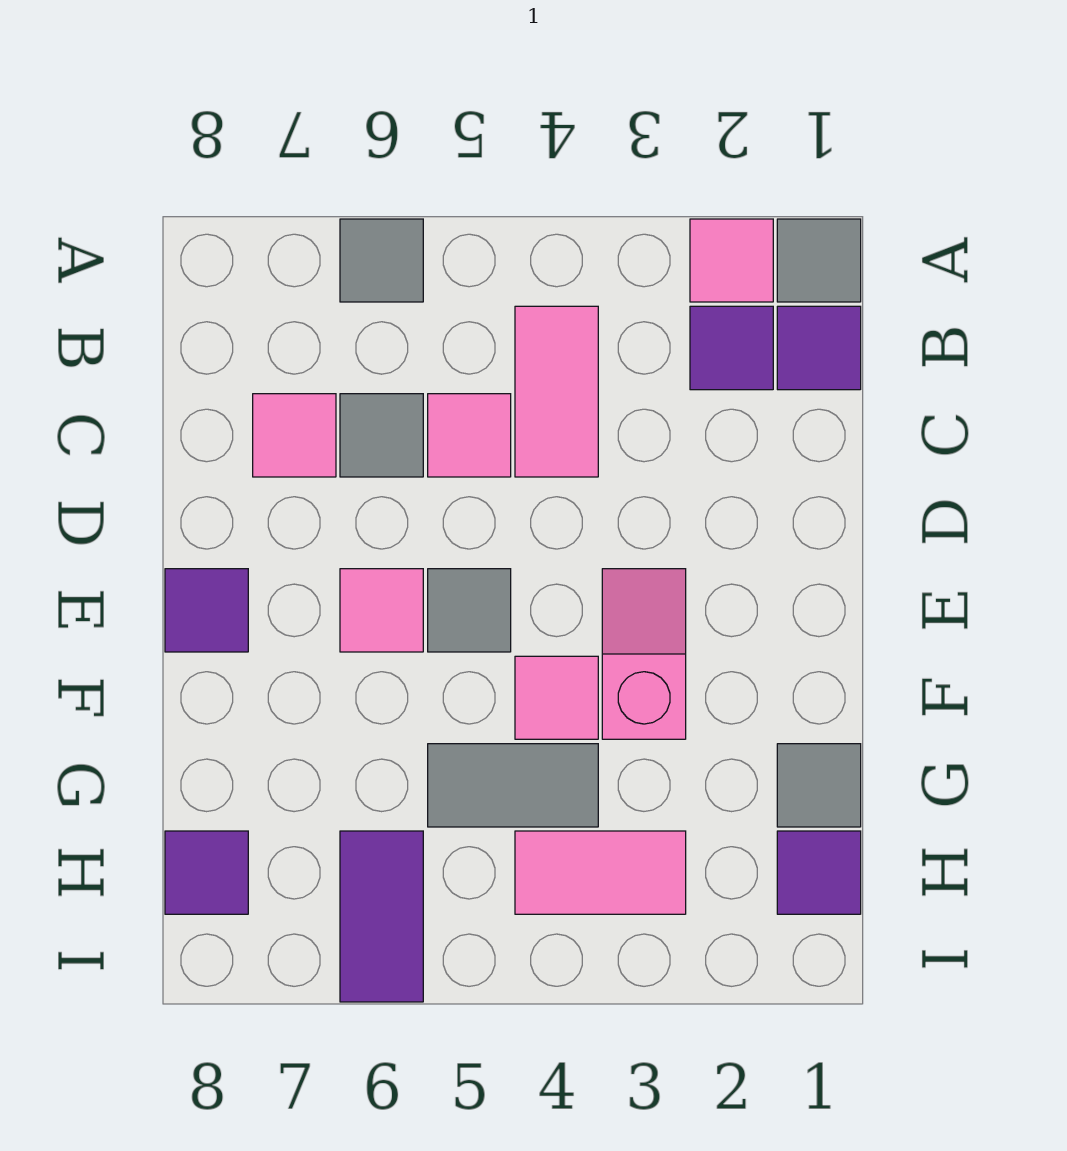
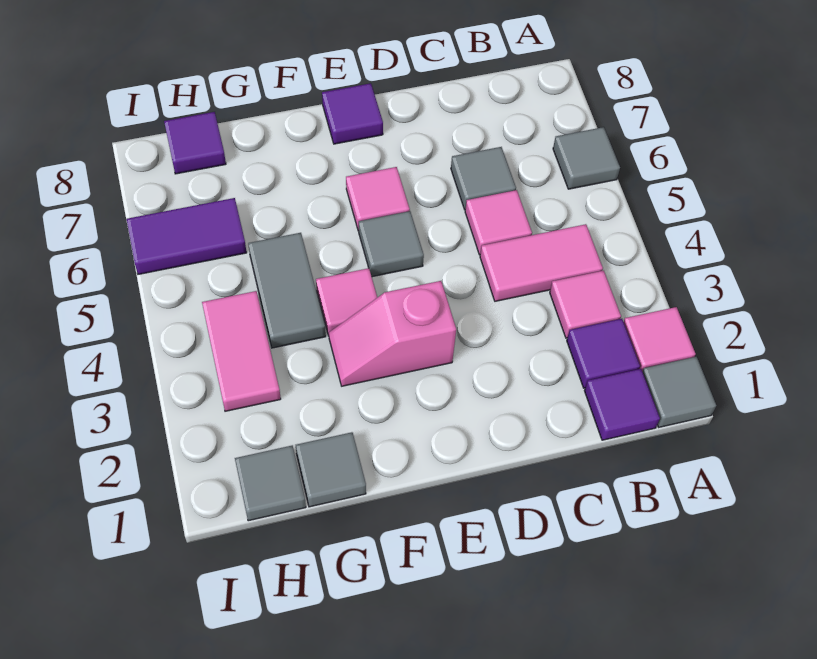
pink 1x1 tile [253,394,336,477] -> pink 1x1 tile moved to [550,271,621,338]
pink 1x2 slope [602,569,686,739] -> pink 1x2 slope turned to [329,281,456,386]
purple 1x1 tile [777,831,861,914] -> grey 1x1 tile [235,446,306,521]

